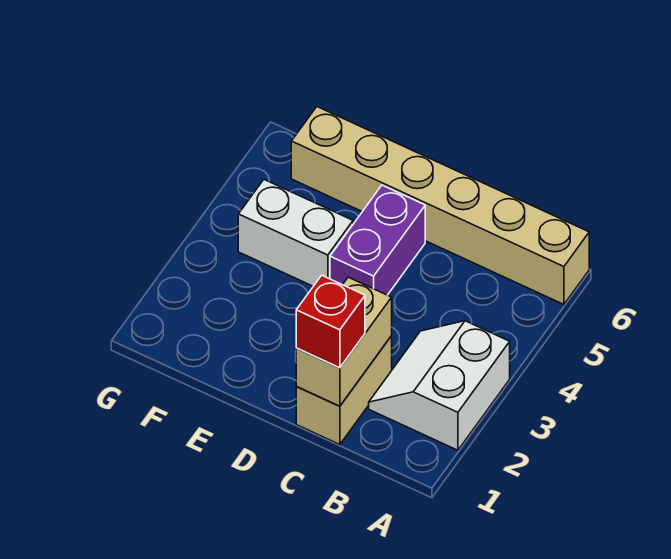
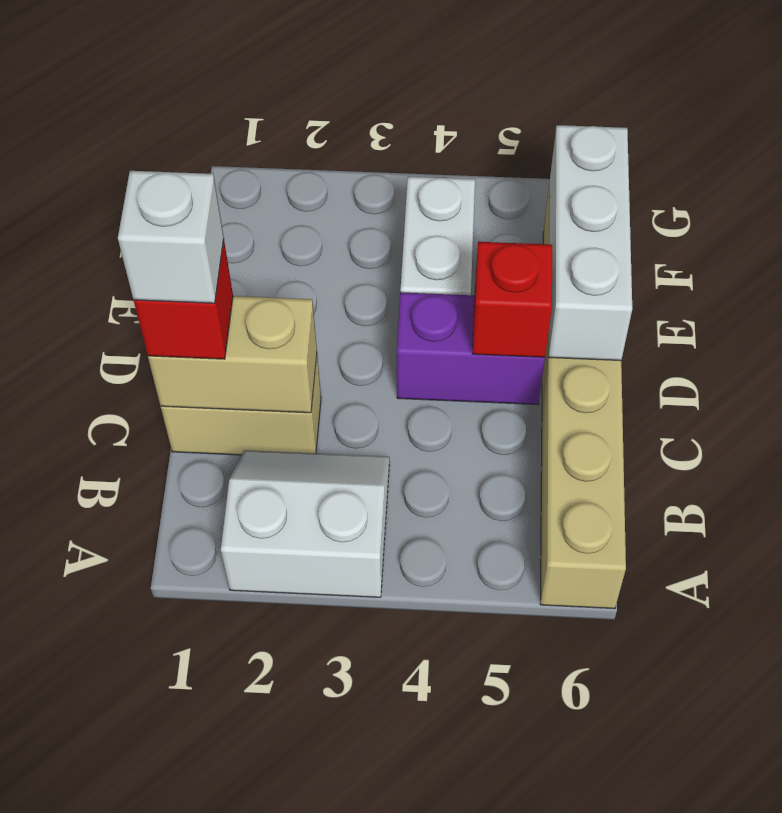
none -> white 1x1 brick [118,171,224,303]
none -> red 1x1 brick [473,242,552,357]
none -> white 1x3 brick [549,125,632,361]

